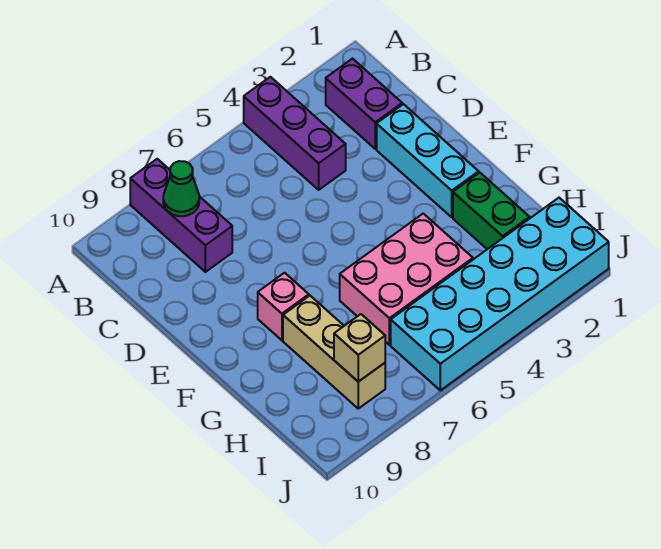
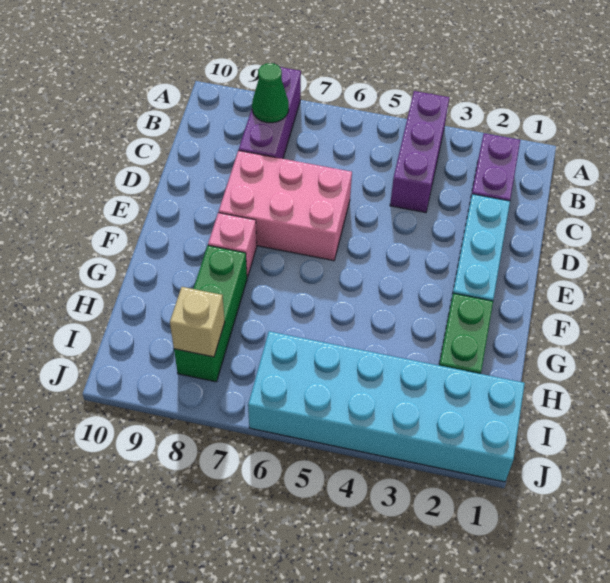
pink 2x3 brick [340,214,473,345] -> pink 2x3 brick moved to [219,150,352,261]
tan 1x3 brick [283,296,385,409] -> green 1x3 brick [174,246,247,382]

